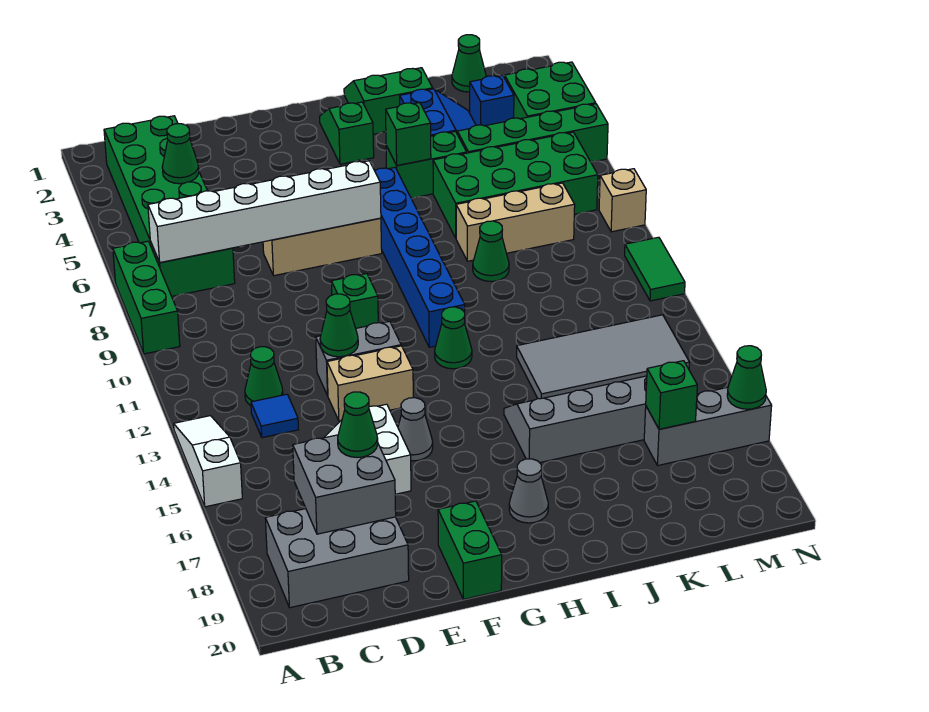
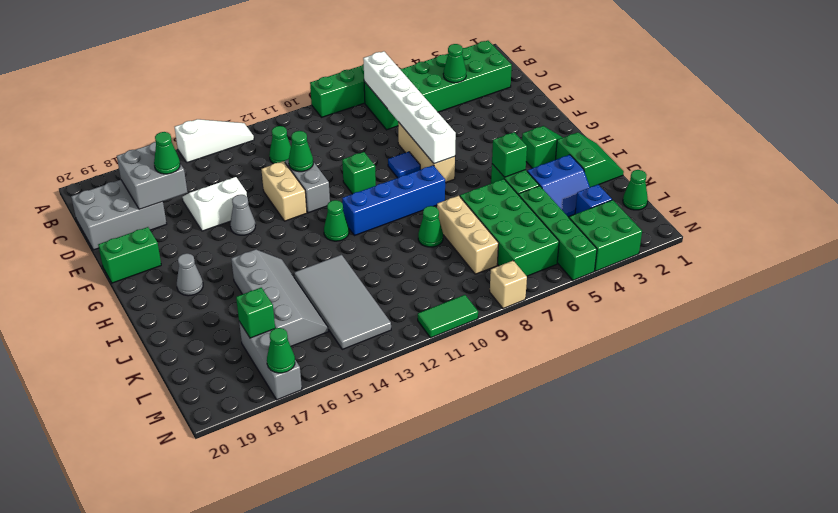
grey 2x3 brick [265,509,409,608] -> grey 2x3 brick turned to [71,180,167,250]
blue 1x1 tile [251,394,299,438] -> blue 1x1 tile moved to [388,152,420,178]
blue 1x6 brick [375,168,465,347] -> blue 1x4 brick [342,165,445,236]

